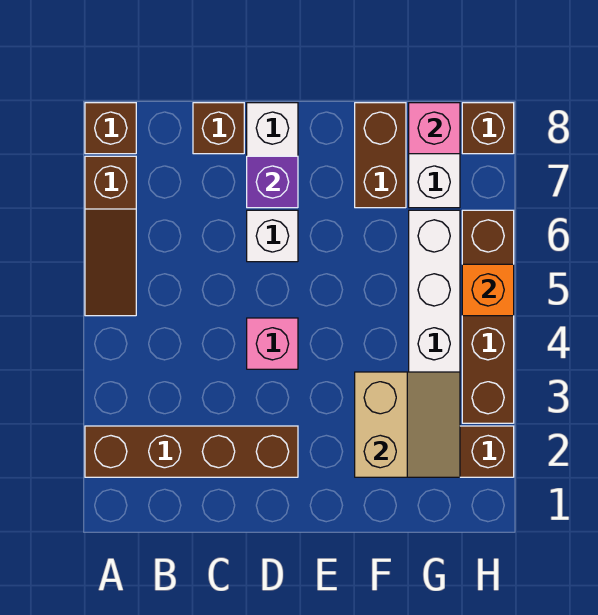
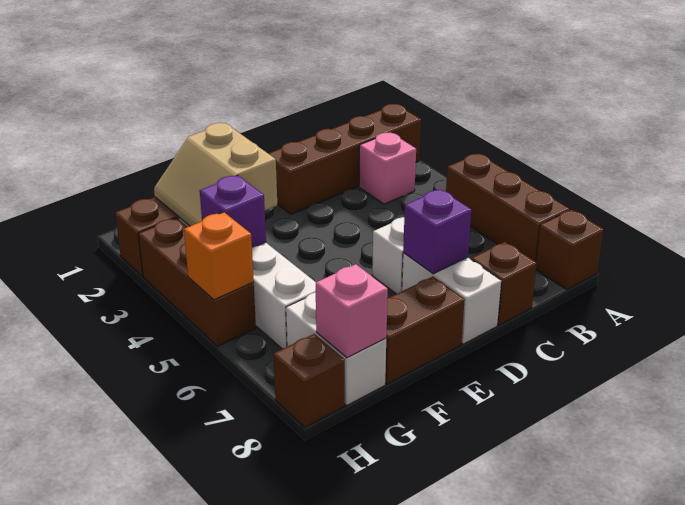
brown 1x3 slope [85,156,136,316] -> brown 1x3 brick [446,154,570,262]
pink 1x1 brick [247,318,298,369] -> pink 1x1 brick moved to [359,133,416,204]
brown 1x2 brick [355,103,406,208] -> brown 1x2 brick turned to [385,277,465,384]
none -> purple 1x1 brick [200,175,266,248]
brown 1x4 brick [462,210,514,423] -> brown 1x3 brick [138,218,256,346]

